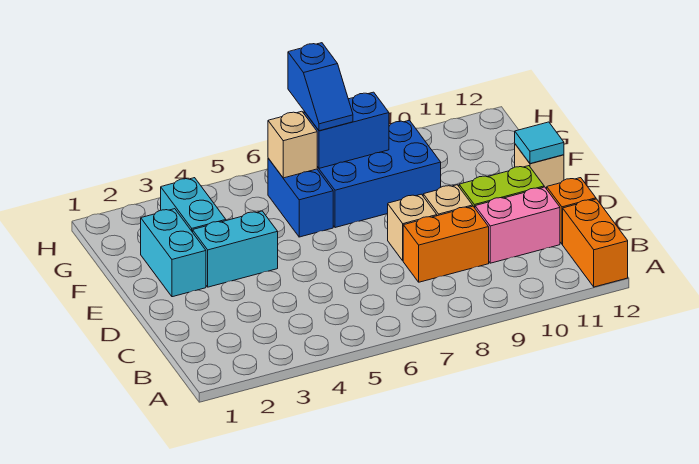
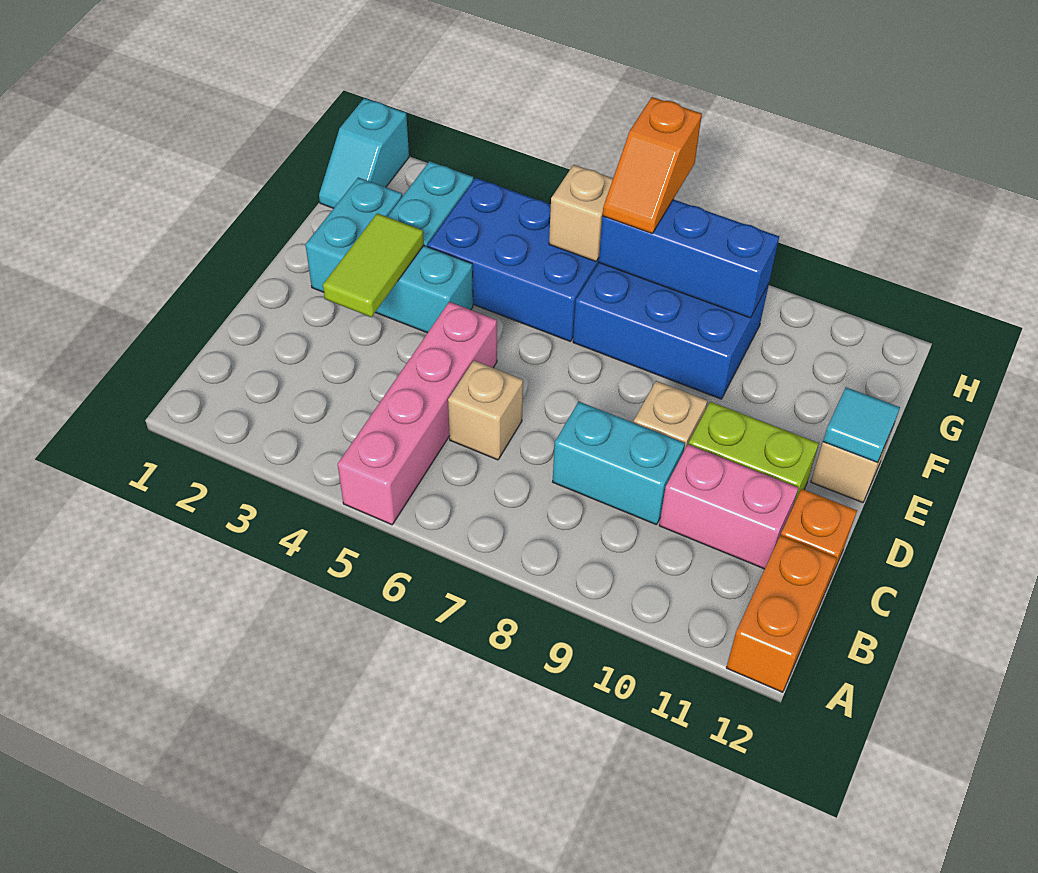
none -> pink 1x4 brick [338,302,497,525]
orange 1x2 brick [403,206,489,282] -> cyan 1x2 brick [553,402,685,525]
none -> lime 1x2 tile [323,213,424,317]
tan 1x1 brick [388,194,437,261] -> tan 1x1 brick moved to [448,361,523,460]
blue 1x2 brick [268,158,333,237] -> blue 2x3 brick [427,178,599,342]
none -> cyan 1x2 slope [319,98,409,208]
blue 1x2 brick [304,92,389,168] -> blue 1x3 brick [599,199,779,318]
blue 1x2 slope [288,43,353,131] -> orange 1x2 slope [603,97,702,233]

